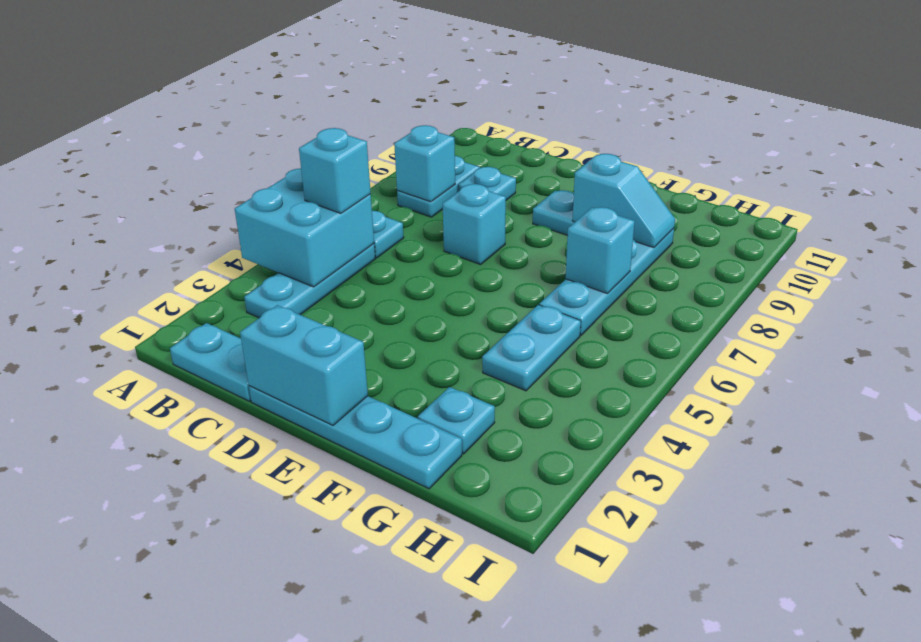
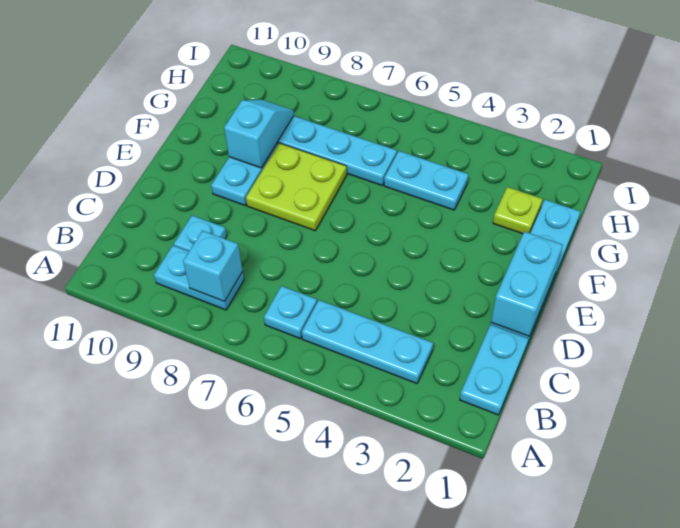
cyan 2x2 brick [235,168,374,287] -> none
cyan 1x1 brick [299,128,371,213] -> none
cyan 1x1 brick [443,184,506,264] -> none
none -> lime 2x2 plate [246,143,347,231]
cyan 1x1 plate [418,387,495,454] -> lime 1x1 plate [493,187,542,234]
cyan 1x1 brick [566,207,635,294] -> none

